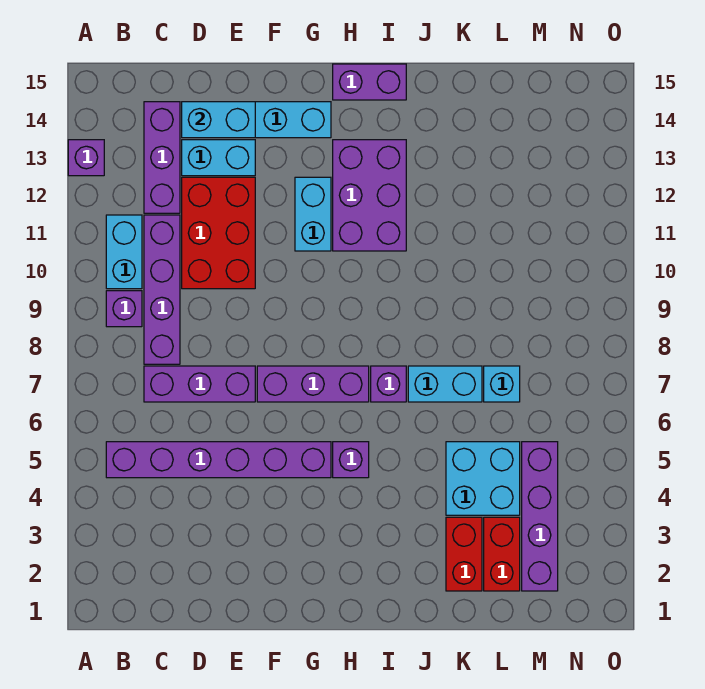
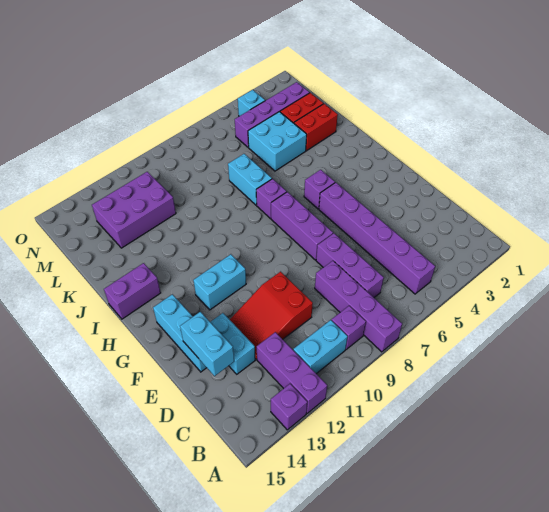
purple 1x4 brick [144,215,180,364] -> purple 1x4 brick turned to [315,261,402,352]
purple 1x3 brick [144,102,180,213] -> purple 1x3 brick turned to [257,332,327,413]
red 2x3 brick [182,177,255,289] -> red 2x3 slope [230,272,313,359]
purple 2x3 brick [333,140,406,251] -> purple 2x3 brick moved to [92,172,176,248]
purple 1x2 brick [333,64,406,100] -> purple 1x2 brick turned to [104,263,161,319]
cyan 1x1 brick [484,366,520,402] -> cyan 1x1 brick moved to [238,90,265,116]

